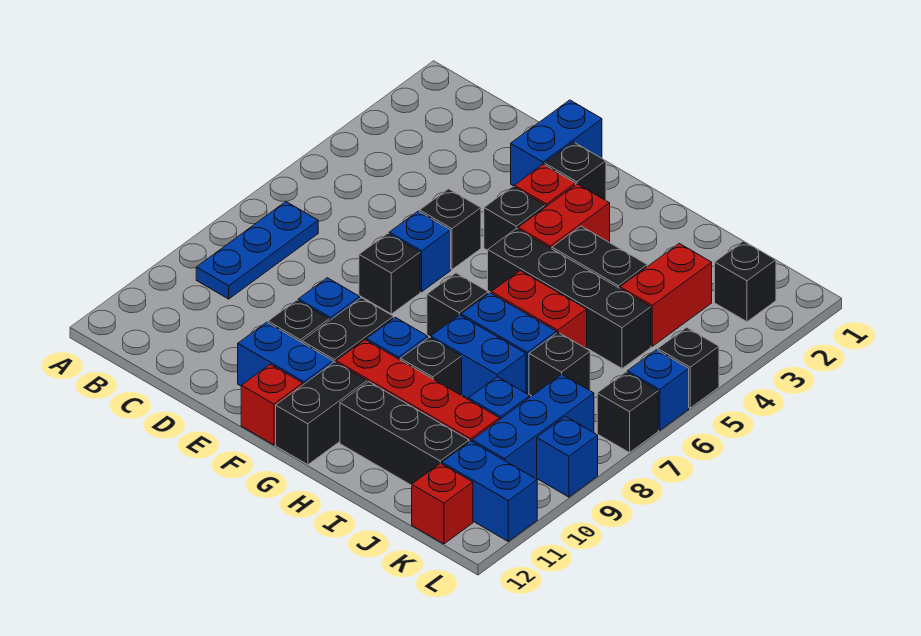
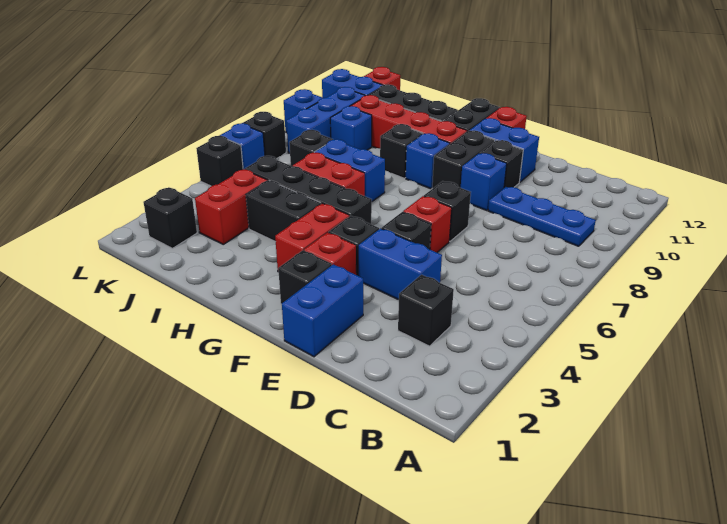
blue 1x3 plate [196,202,318,299] -> blue 1x3 plate turned to [488,187,596,246]
blue 1x1 brick [389,211,451,292] -> red 1x1 brick [403,196,452,252]
black 1x1 brick [427,273,488,337] -> black 1x1 brick moved to [398,275,454,346]
blue 1x2 brick [431,315,526,399] -> blue 1x2 brick moved to [359,228,442,300]

